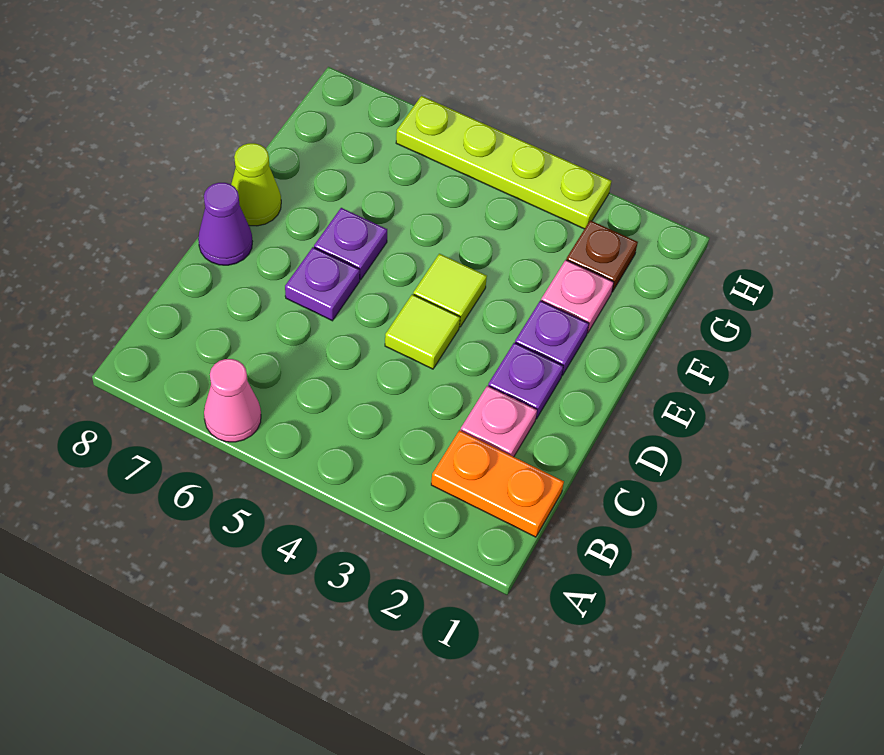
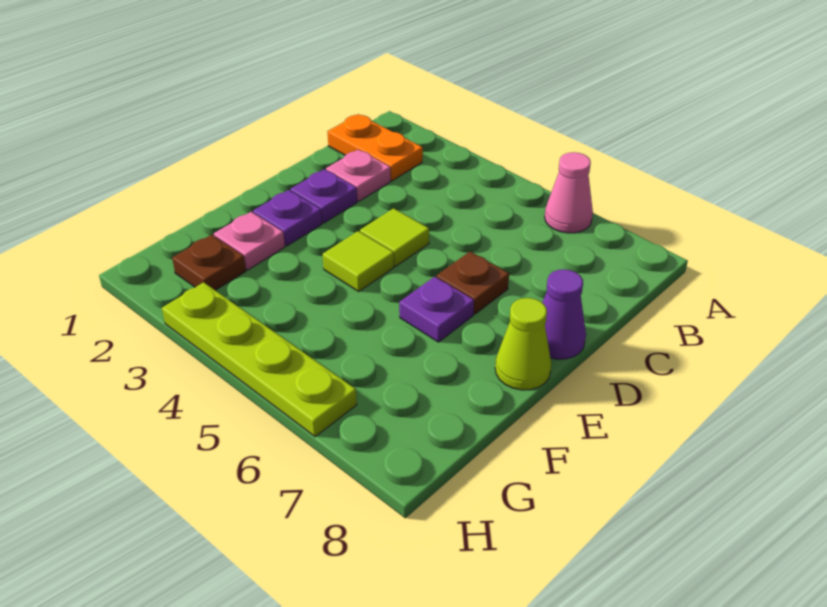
purple 1x1 plate [285,247,360,321] -> brown 1x1 plate [437,252,509,314]

